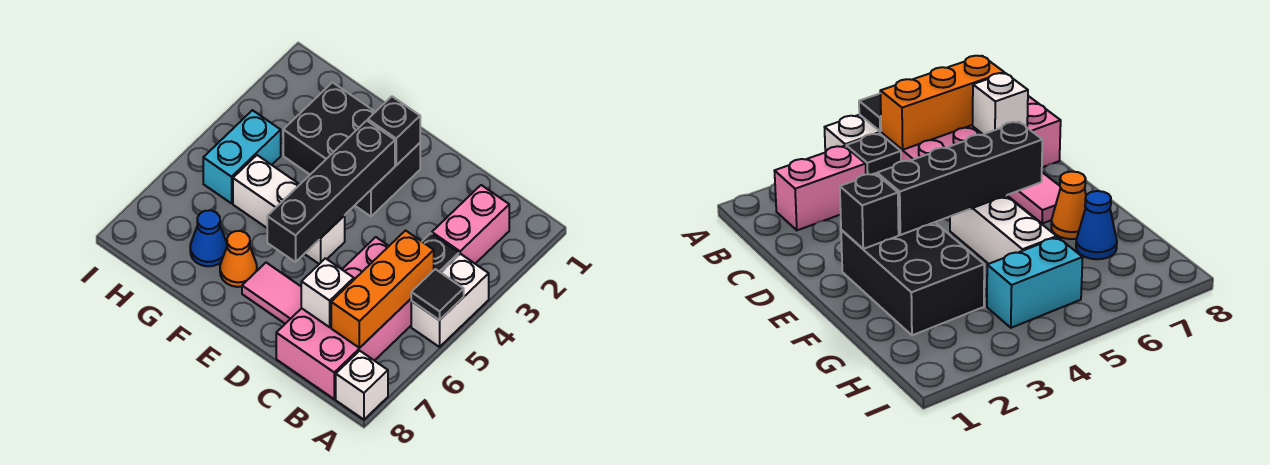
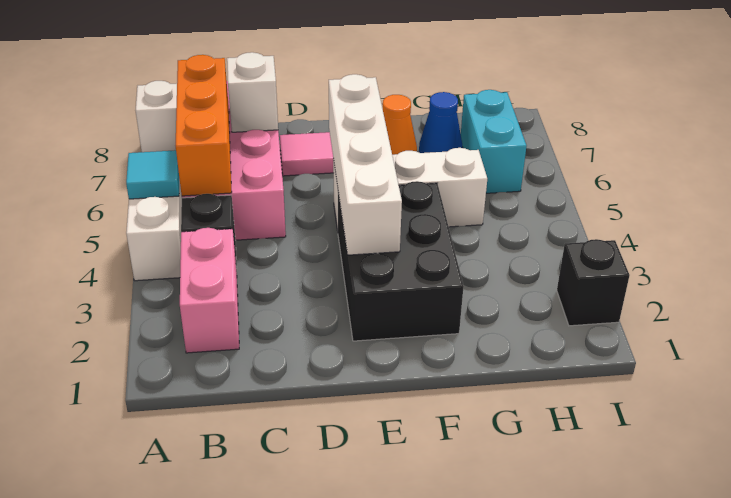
black 1x1 tile [411,269,464,320] -> cyan 1x1 tile [126,150,179,199]
black 2x3 brick [283,82,420,216] -> black 2x3 brick turned to [338,181,464,341]
black 1x1 brick [368,96,420,165] -> black 1x1 brick moved to [557,239,630,326]
black 1x4 brick [267,121,395,262] -> white 1x4 brick [329,74,402,255]
cyan 1x2 brick [203,110,281,203] -> cyan 1x2 brick moved to [461,90,526,193]

